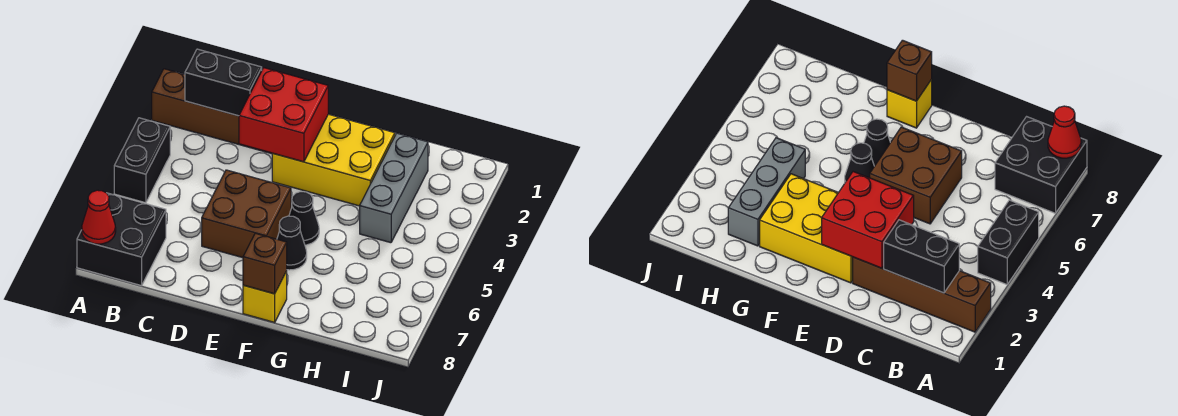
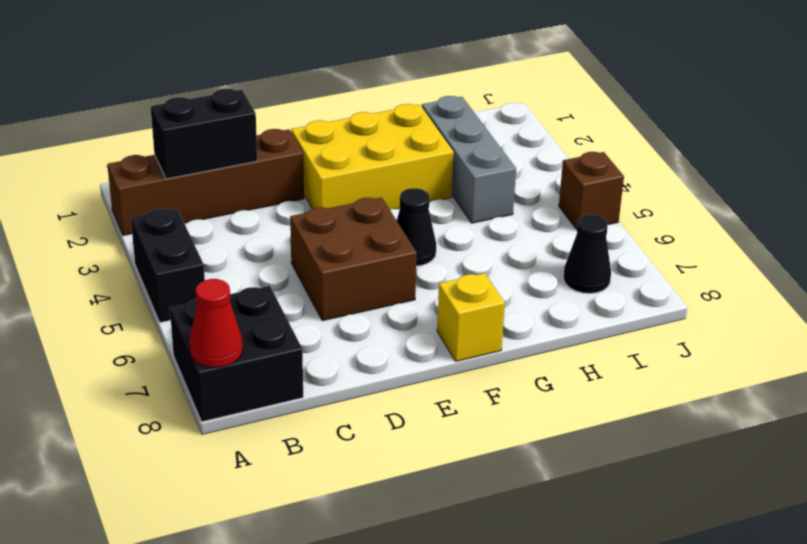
red 2x2 brick [239,68,328,162] -> none
black 1x1 cone [277,216,307,270] -> black 1x1 cone moved to [563,214,611,293]
brown 1x1 brick [243,233,287,294] -> brown 1x1 brick moved to [559,152,624,230]

